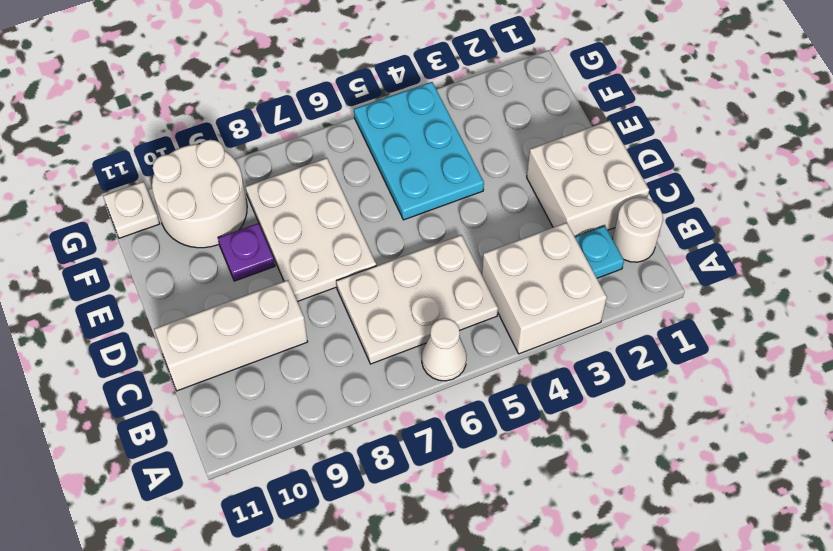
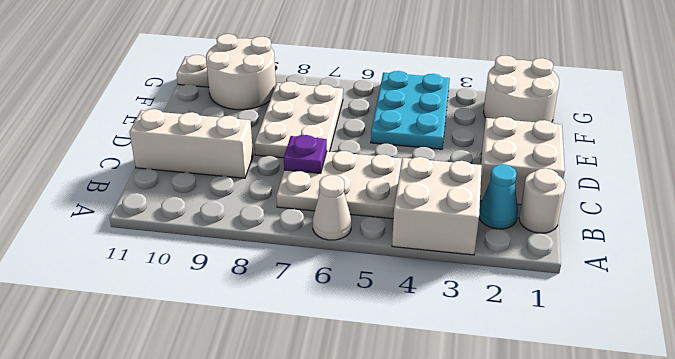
cyan 1x1 plate [575,226,624,278] -> cyan 1x1 cone [479,165,518,229]
purple 1x1 plate [218,223,275,281] -> purple 1x1 plate moved to [284,135,327,173]
none -> white 2x2 round brick [484,56,559,122]

